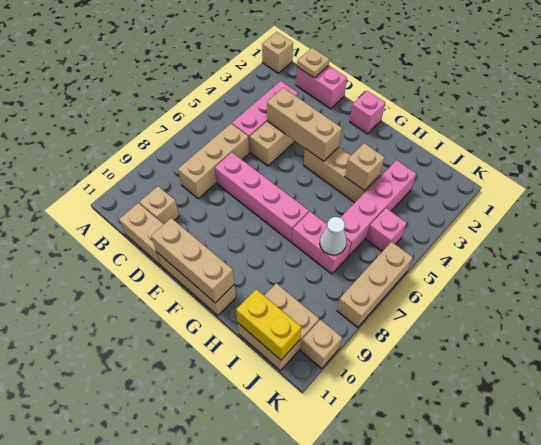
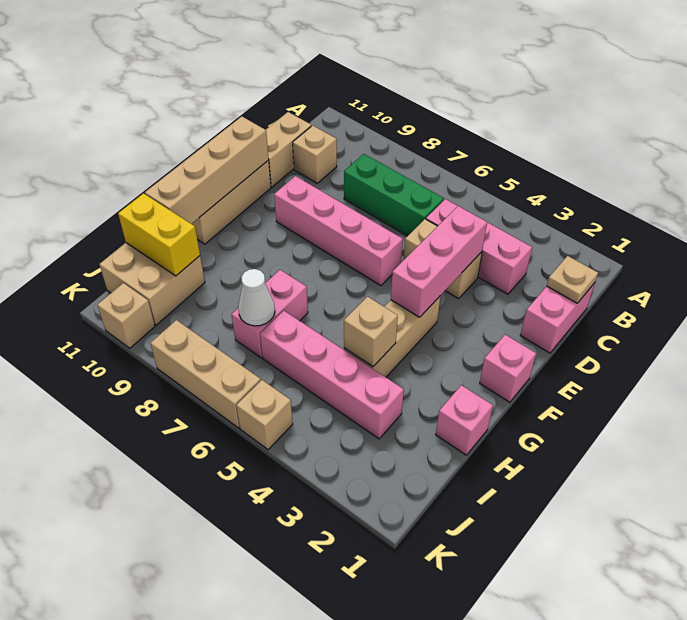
tan 1x1 brick [262,32,293,73] -> tan 1x1 brick moved to [236,380,293,450]
tan 1x3 brick [178,124,249,199] -> green 1x3 brick [344,154,444,236]
tan 1x3 brick [267,88,342,161] -> pink 1x3 brick [391,206,487,317]
pink 1x4 brick [215,152,309,242] -> pink 1x4 brick turned to [274,176,403,286]
tan 1x3 brick [151,218,234,303] -> tan 1x4 brick [145,116,269,224]
yellow 1x2 brick [236,289,301,360] -> yellow 1x2 brick turned to [118,193,200,276]
pink 1x1 brick [366,208,407,251] -> pink 1x1 brick moved to [436,385,493,455]

